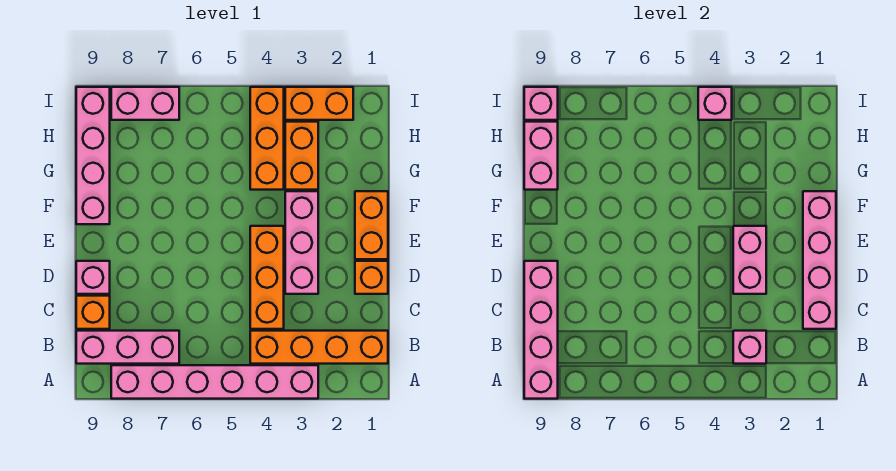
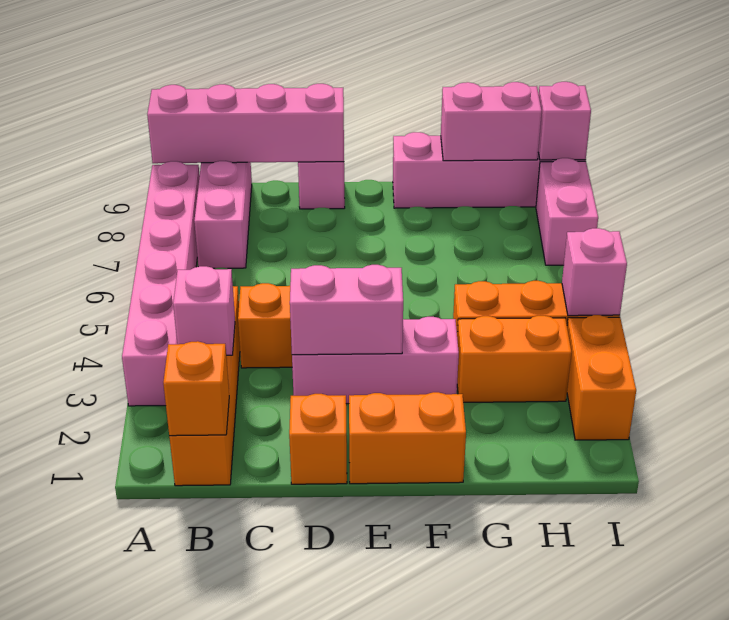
pink 1x4 brick [803,191,836,329] -> none
orange 1x1 brick [76,296,110,329] -> orange 1x1 brick moved to [163,341,229,436]

